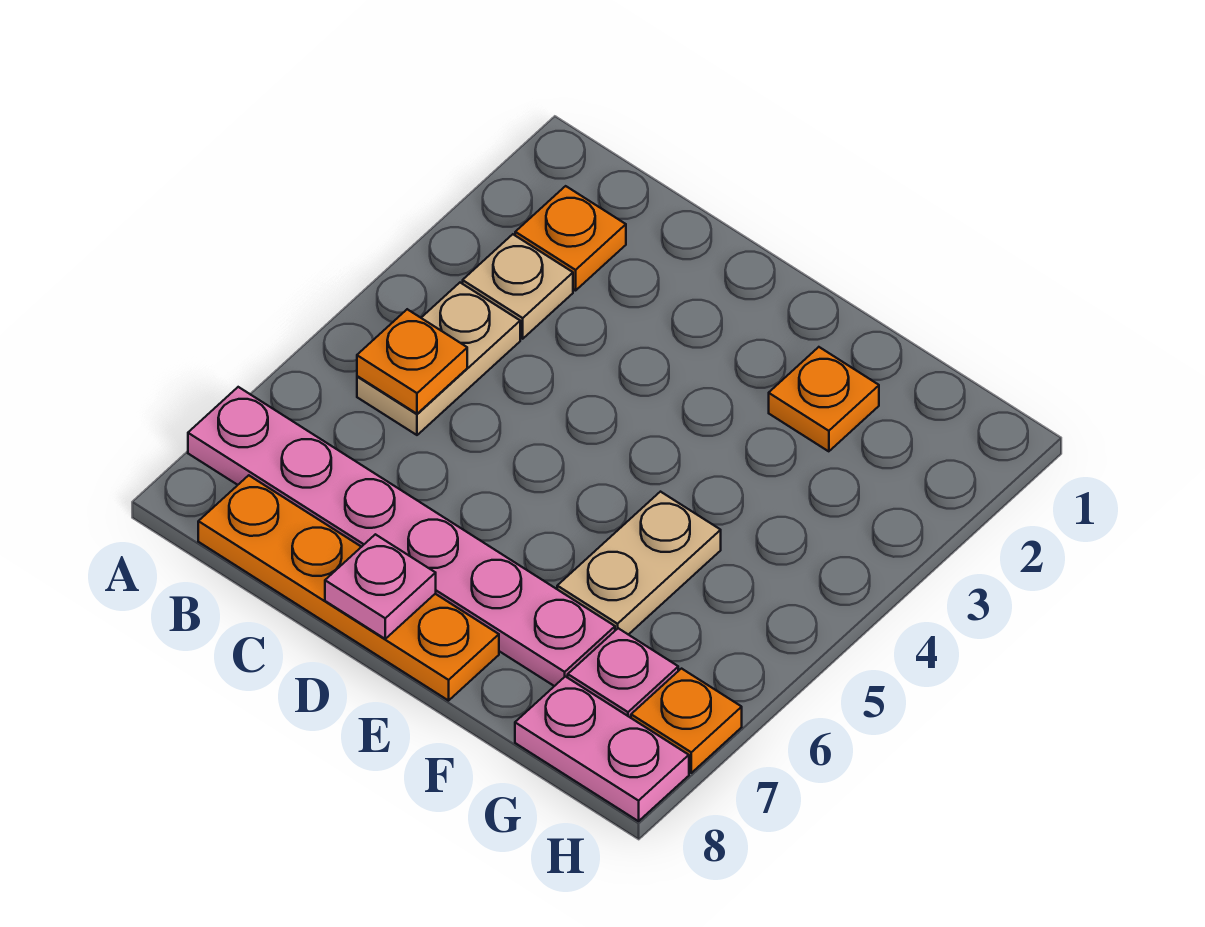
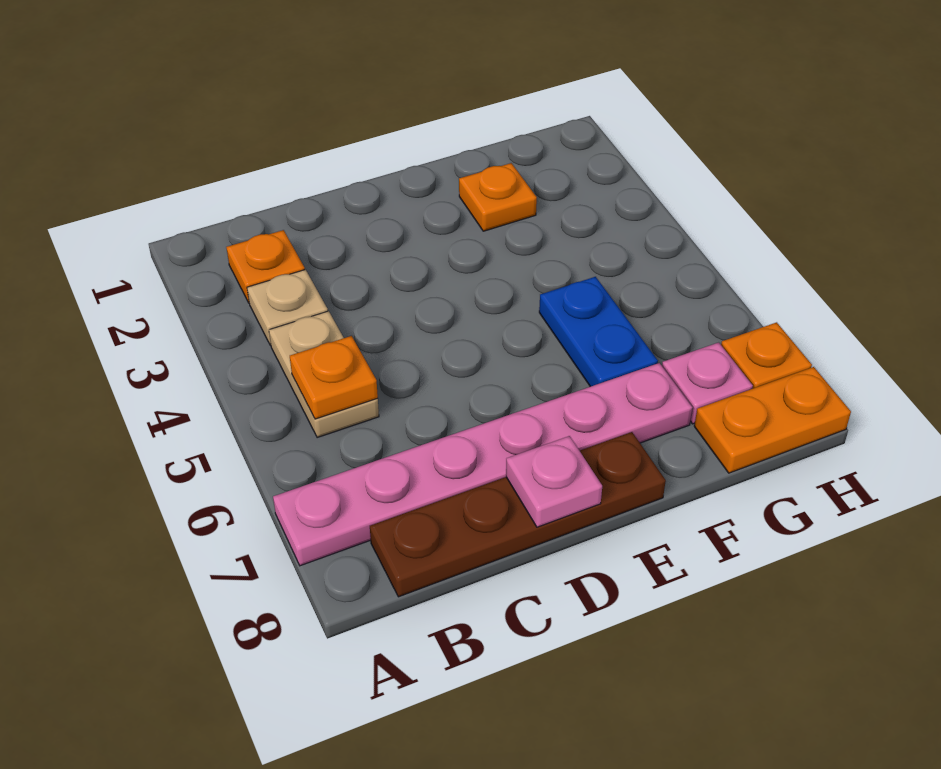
orange 1x4 plate [198,475,499,701] -> brown 1x4 plate [370,432,666,597]
tan 1x2 plate [557,492,721,635] -> blue 1x2 plate [539,277,658,387]
pink 1x2 plate [515,676,689,821] -> orange 1x2 plate [694,367,851,473]

